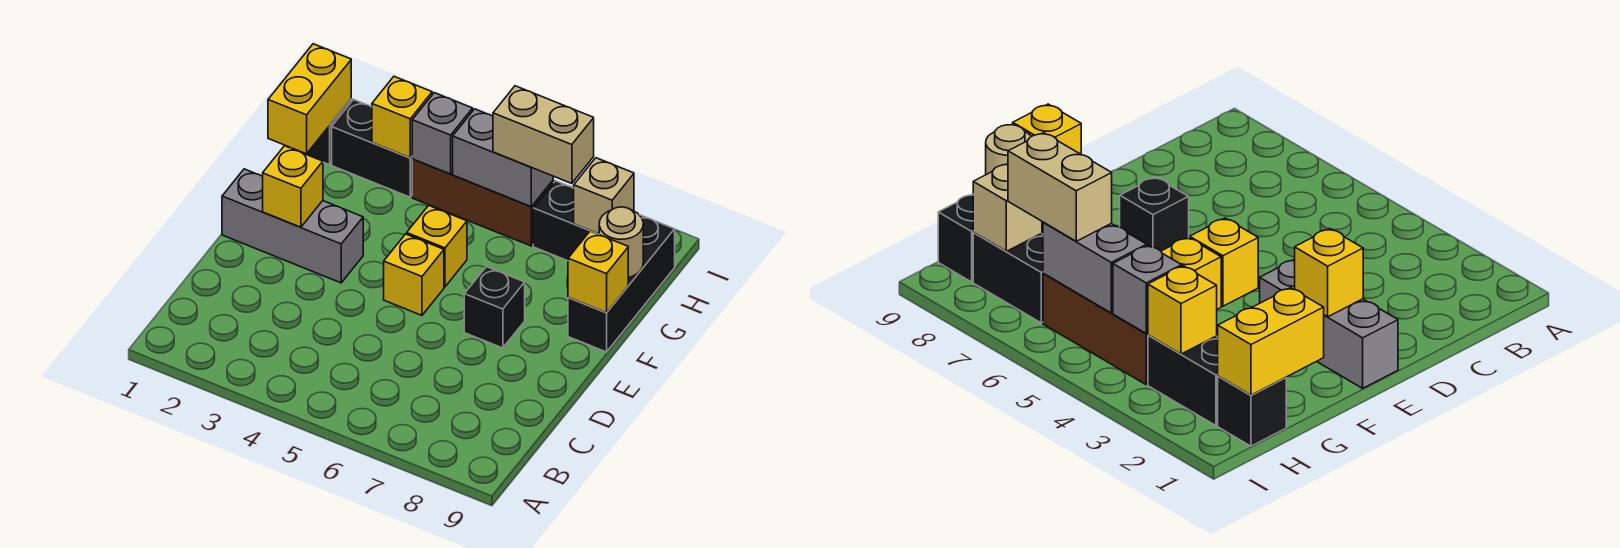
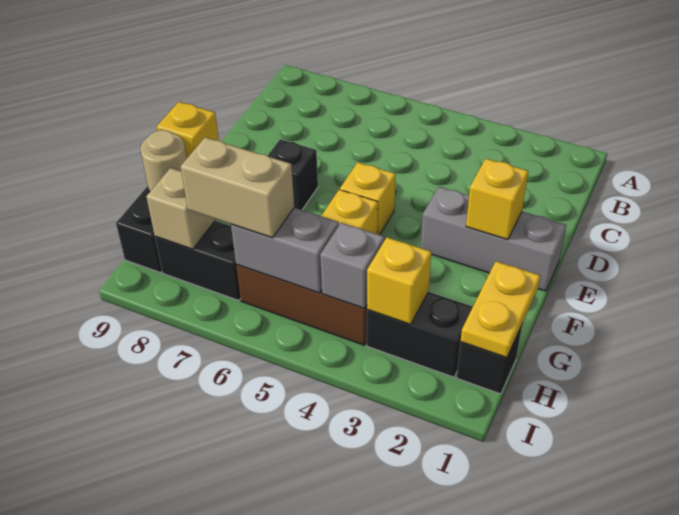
yellow 1x2 brick [268,44,351,154] -> yellow 1x2 plate [461,261,540,358]

